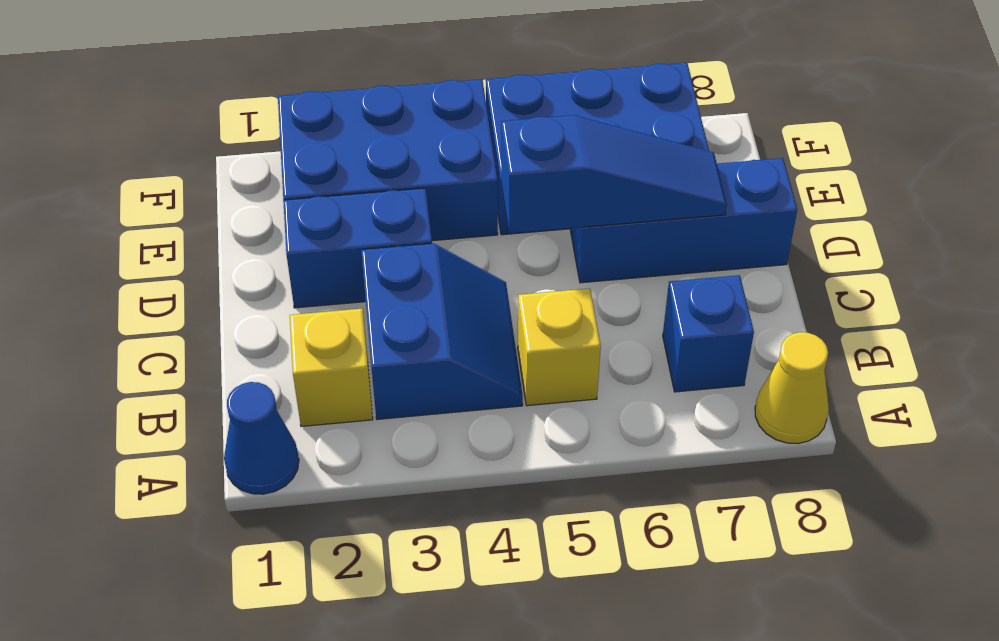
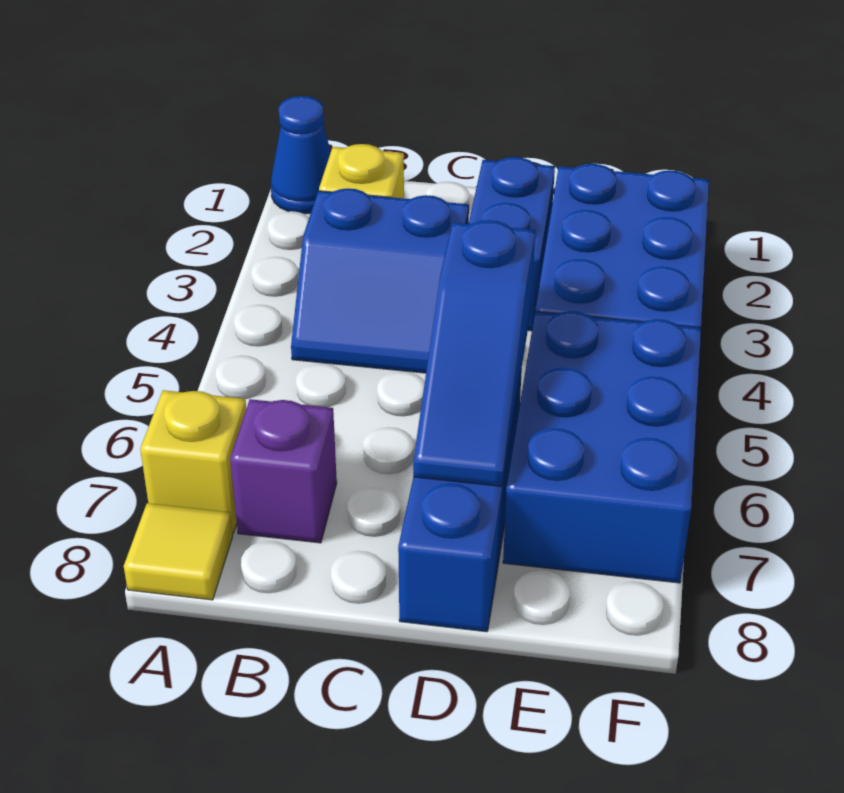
yellow 1x1 cone [755,332,829,443] -> yellow 1x1 tile [124,503,233,600]
yellow 1x1 brick [518,288,601,406] -> yellow 1x1 brick moved to [140,390,246,533]
blue 1x1 brick [663,275,754,392] -> purple 1x1 brick [230,399,337,543]

